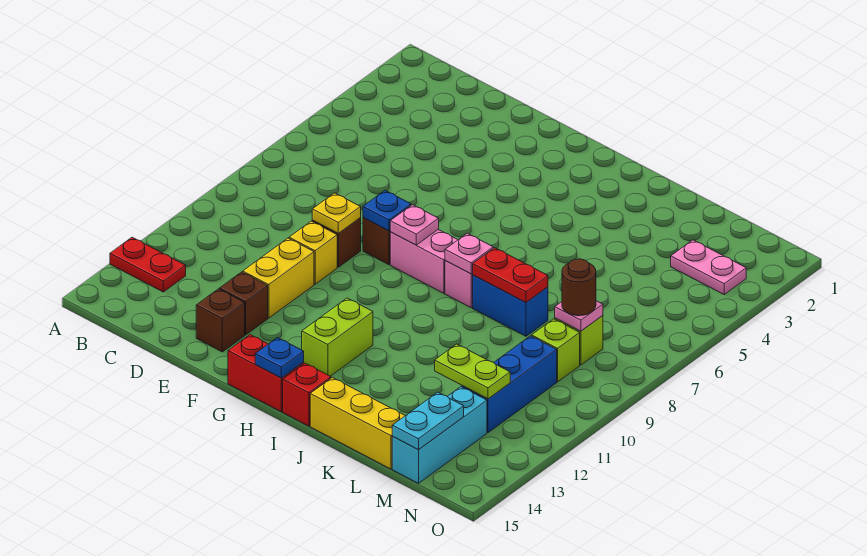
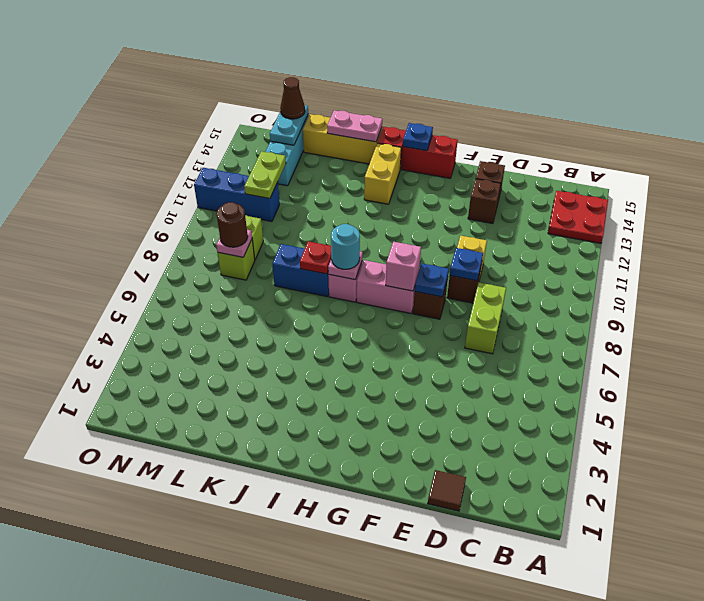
red 1x2 plate [110,237,186,292] -> red 2x2 plate [548,191,608,243]
none -> brown 1x1 tile [428,470,466,511]
yellow 1x1 plate [312,193,361,234] -> blue 1x1 plate [450,248,483,281]
yellow 1x2 brick [243,238,314,318] -> yellow 1x2 brick moved to [364,143,401,204]
pink 1x1 plate [390,205,439,245] -> pink 1x1 brick [386,242,421,291]
lime 1x2 brick [302,298,373,376] -> lime 1x2 brick moved to [465,283,506,354]
none -> cyan 1x1 round brick [331,224,360,269]
red 1x2 plate [473,248,548,302] -> red 1x1 plate [300,241,331,274]
lime 1x2 plate [435,344,510,399] -> lime 1x2 plate turned to [244,151,286,198]
pink 1x2 plate [671,240,746,294] -> pink 1x2 plate moved to [327,110,382,142]
blue 1x3 brick [462,336,557,433] -> blue 1x3 brick turned to [194,168,280,222]
none -> brown 1x1 cone [280,77,305,119]

